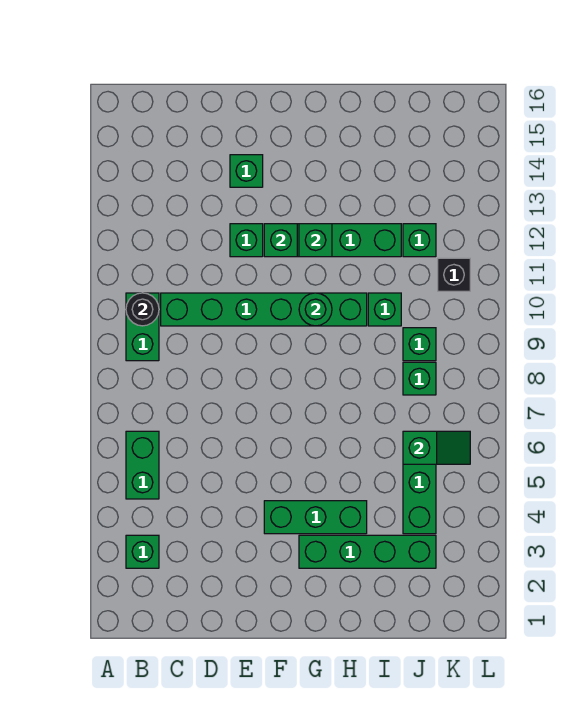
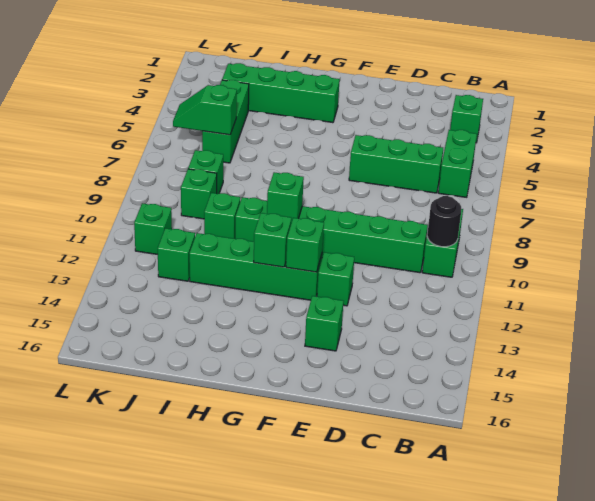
green 1x3 brick [264,501,367,534] -> green 1x3 brick moved to [349,135,443,193]
green 1x1 round brick [299,293,332,326] -> green 1x1 brick [267,172,304,223]
black 1x1 brick [438,258,470,291] -> green 1x1 brick [134,203,172,254]

